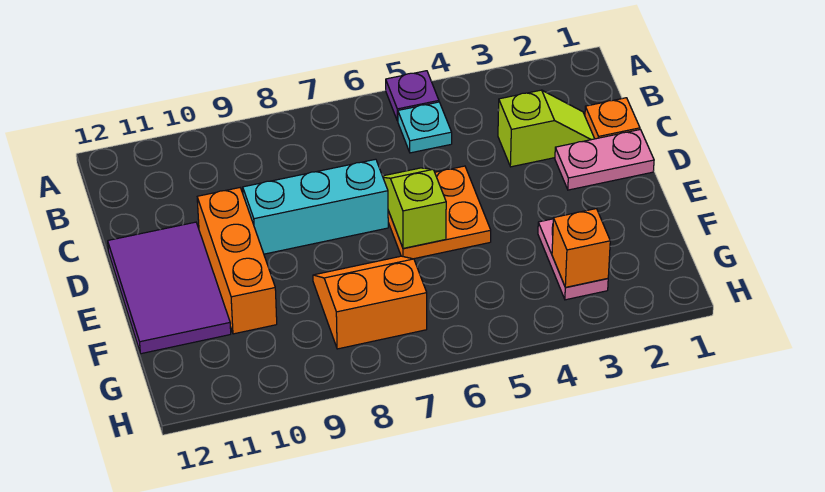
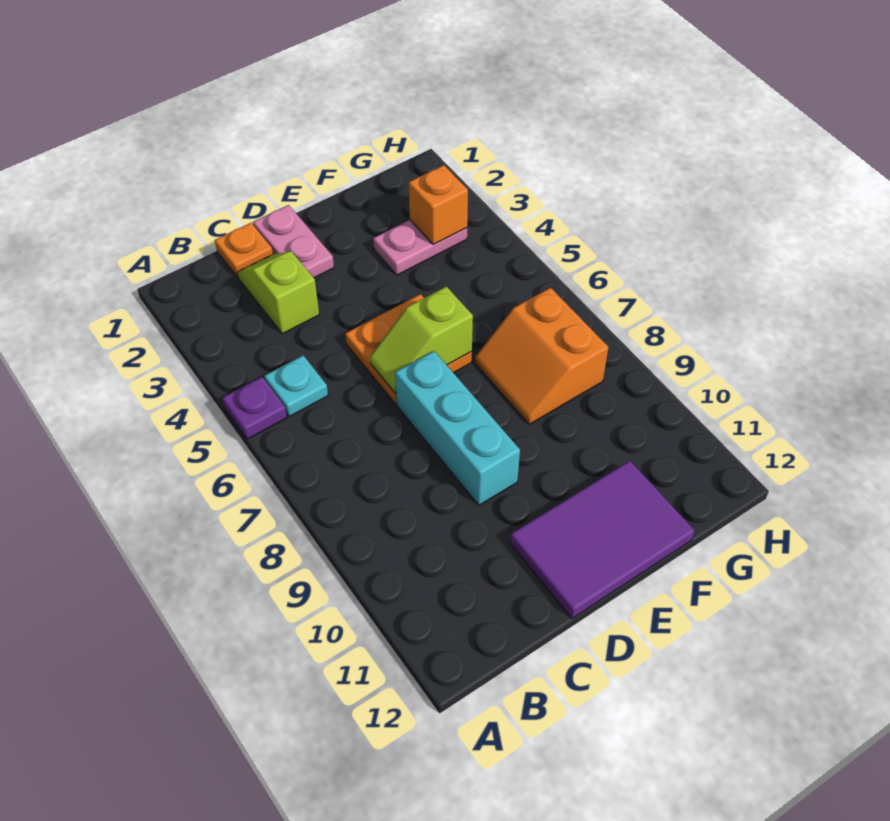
orange 1x3 brick [197,188,277,334] -> none

